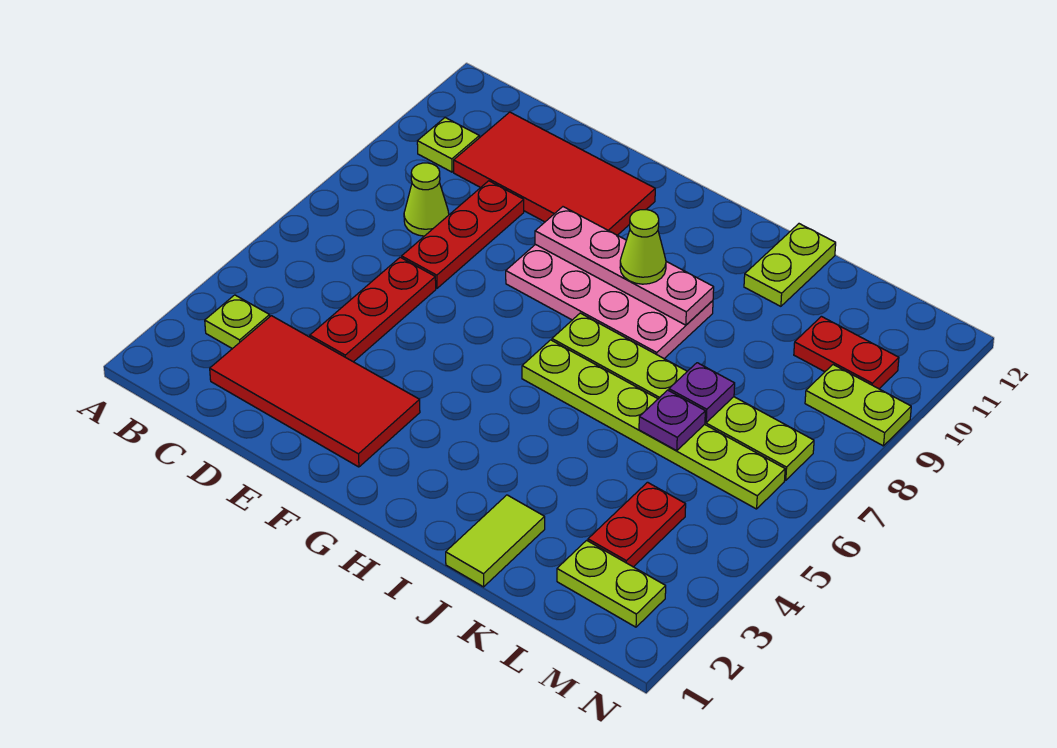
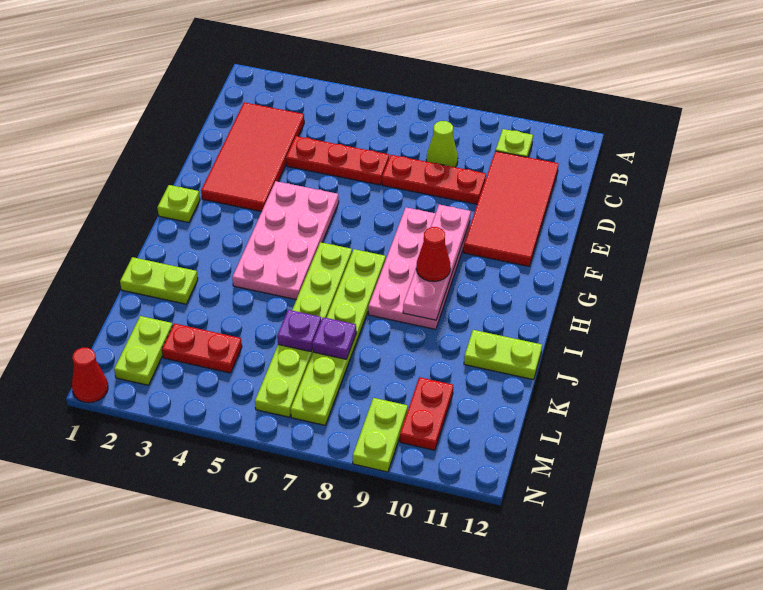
lime 1x1 plate [205,295,270,349] -> lime 1x1 plate moved to [157,185,200,222]
none -> pink 2x4 plate [232,181,339,300]
lime 1x1 cone [620,210,666,284] -> red 1x1 cone [416,227,450,282]
lime 1x2 tile [446,495,545,587] -> lime 1x2 plate [120,257,198,304]
none -> red 1x1 cone [72,348,108,403]

